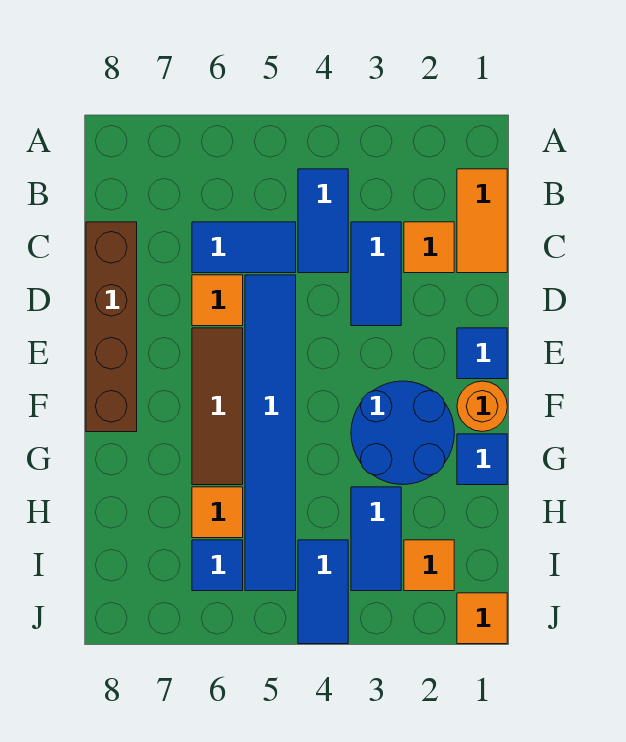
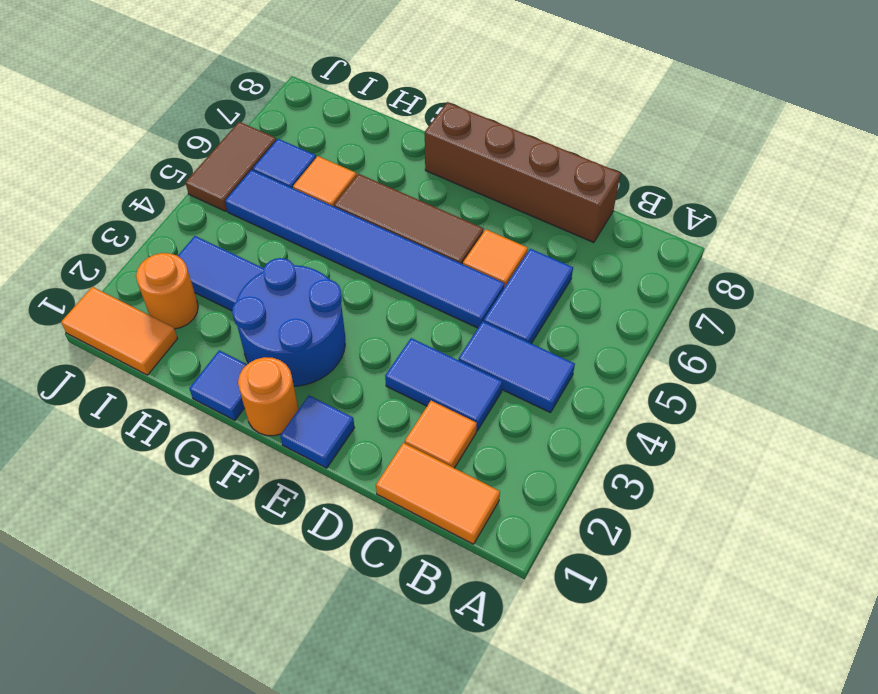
orange 1x1 tile [404,540,454,591] -> orange 1x1 round brick [136,253,198,329]
blue 1x2 tile [298,540,348,644] -> none
orange 1x1 tile [457,593,507,644] -> orange 1x2 tile [61,287,177,375]
none -> brown 1x2 tile [185,122,276,211]

